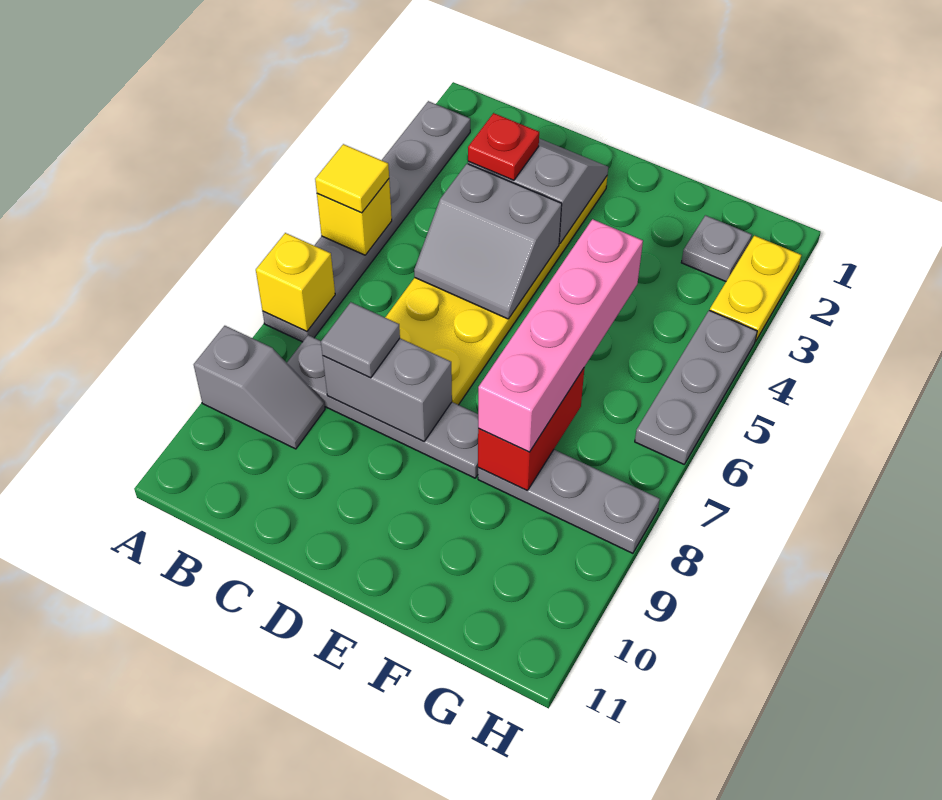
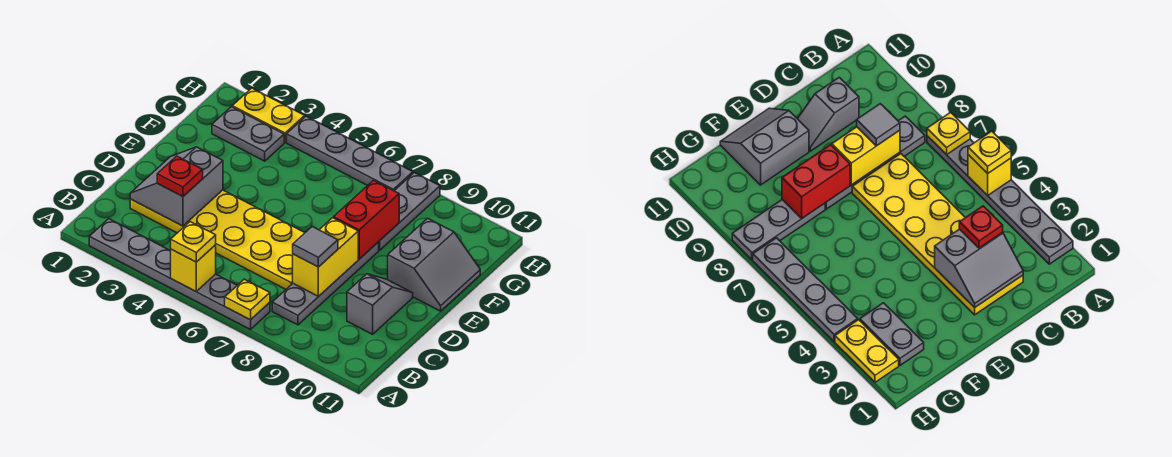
yellow 1x1 tile [315,144,389,213] -> yellow 1x1 plate [171,222,216,262]
yellow 1x1 brick [256,233,335,332] -> yellow 1x1 plate [225,279,270,320]
grey 1x2 slope [194,326,325,449] -> grey 1x2 slope moved to [347,274,413,334]
grey 2x2 slope [414,164,562,319] -> grey 2x2 slope moved to [388,218,480,311]
grey 1x2 brick [323,338,452,441] -> yellow 1x2 brick [293,218,358,296]
pink 1x4 brick [478,219,643,452] -> none
red 1x2 brick [478,367,585,491] -> red 1x2 brick turned to [334,180,399,259]
grey 1x1 plate [681,215,752,281] -> grey 1x2 plate [212,107,284,161]
grey 1x3 plate [635,310,757,464] -> grey 1x4 plate [287,116,413,191]

